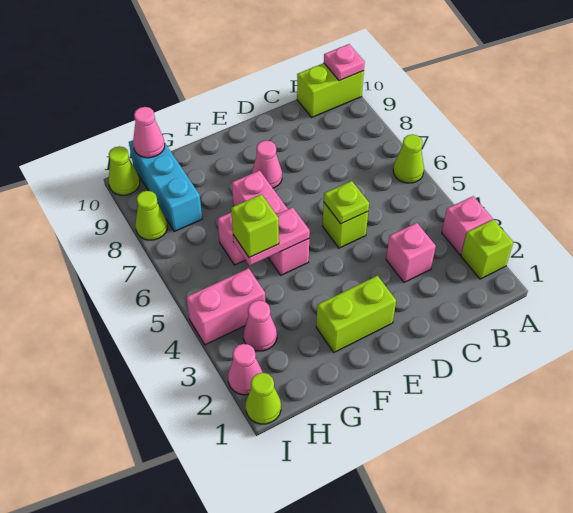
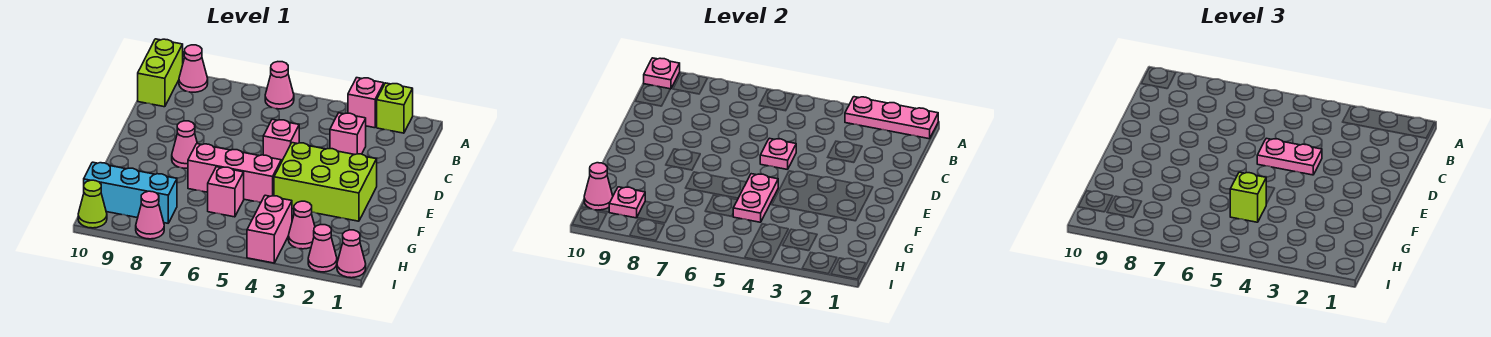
none -> pink 1x3 plate [845,97,938,139]
lime 1x1 cone [393,135,424,183] -> pink 1x1 cone [265,62,294,109]
none -> pink 1x1 cone [179,45,208,92]
none -> pink 1x2 plate [1257,138,1322,175]
lime 1x1 brick [323,203,368,248] -> pink 1x1 brick [263,119,299,162]
lime 1x1 plate [324,181,369,224] -> pink 1x1 plate [760,138,796,170]
lime 1x2 brick [316,276,396,352] -> lime 2x3 brick [274,143,377,221]
none -> pink 1x1 plate [609,187,645,218]
lime 1x1 cone [246,373,281,424] -> pink 1x1 cone [337,230,366,278]
lime 1x1 cone [135,191,167,240] -> pink 1x1 cone [136,191,164,239]

